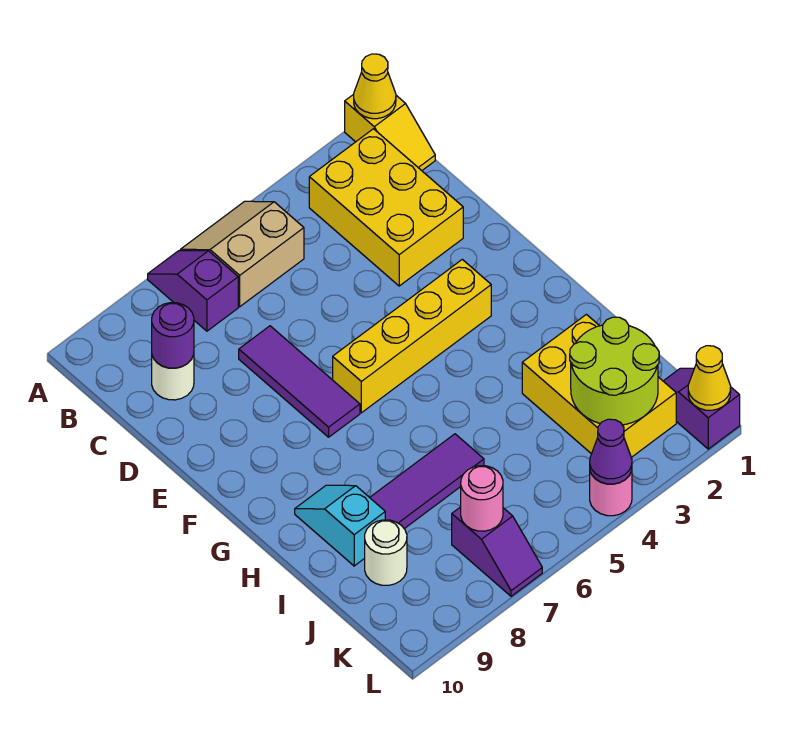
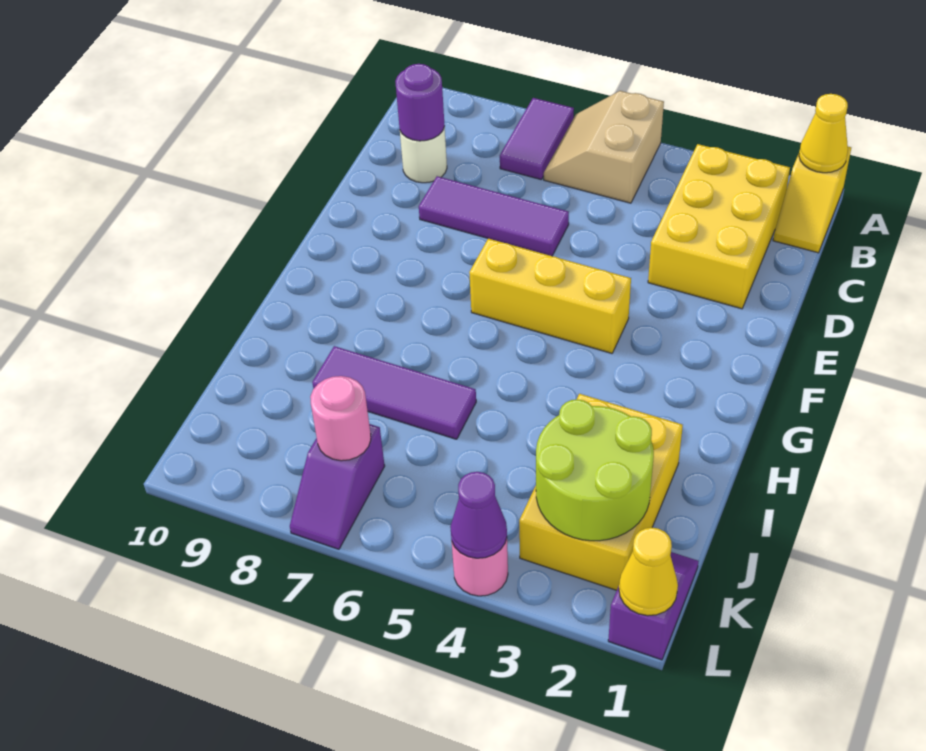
tan 2x2 slope [180,201,304,307] -> tan 2x2 slope turned to [544,91,664,203]
purple 1x2 slope [148,251,238,331] -> purple 1x2 tile [500,98,574,180]
purple 1x3 tile [239,326,360,437] -> purple 1x3 tile turned to [419,176,569,256]
yellow 1x4 brick [333,259,491,413] -> yellow 1x3 brick [469,239,631,353]
cyan 1x2 slope [295,485,385,566] -> none
white 1x1 round brick [365,520,407,585] -> none

